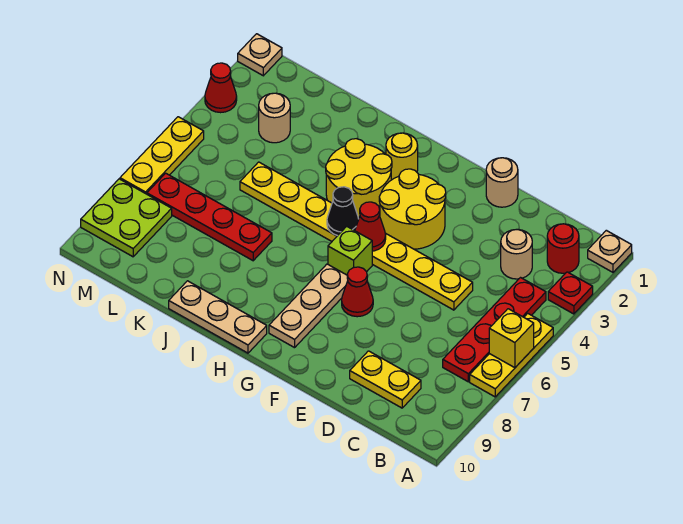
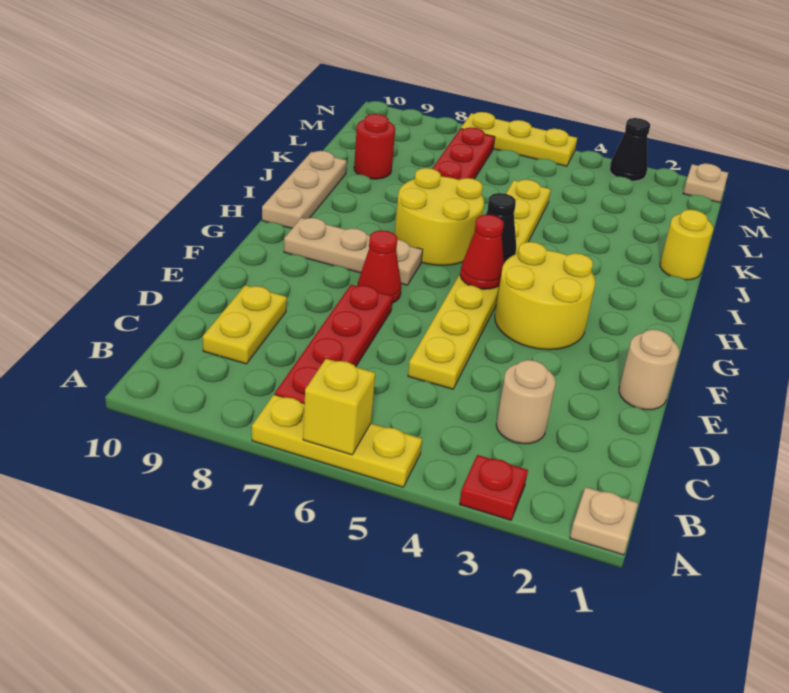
red 1x1 round brick [547,224,579,273] -> red 1x1 round brick moved to [354,114,395,179]
red 1x4 plate [443,278,546,382] -> red 1x4 plate turned to [275,285,393,404]
lime 1x1 brick [328,226,372,275] -> none
yellow 1x1 round brick [386,133,418,180] -> yellow 1x1 round brick moved to [660,210,713,280]
yellow 2x2 round brick [326,139,392,218] -> yellow 2x2 round brick moved to [395,168,484,265]
tan 1x1 round brick [259,93,290,143] -> none
lime 2x2 plate [81,179,172,257] -> none
red 1x1 cone [205,63,237,113] -> black 1x1 cone [610,118,650,181]

